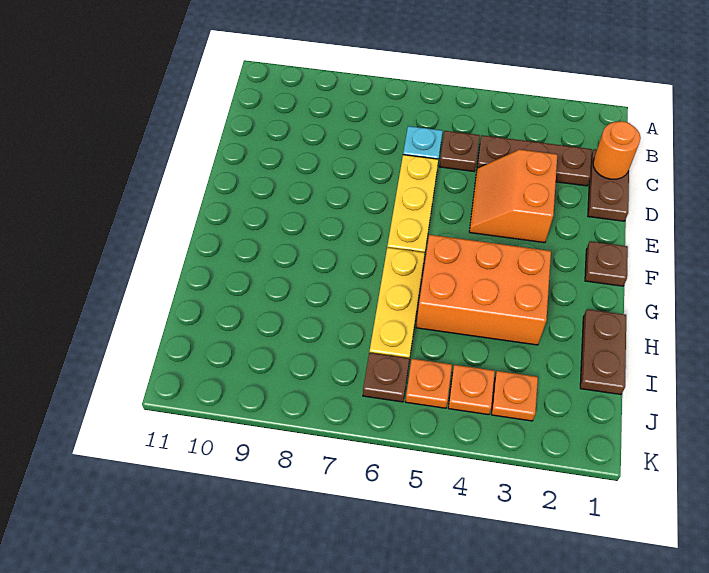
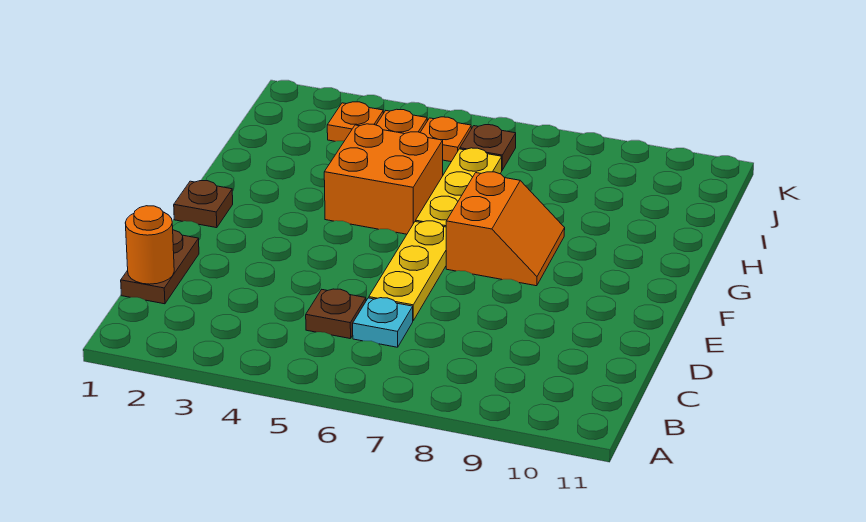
brown 1x3 plate [477,135,592,186] -> none
orange 2x2 slope [469,150,557,243] -> orange 2x2 slope moved to [446,172,565,286]
orange 2x3 brick [416,235,551,345] -> orange 2x2 brick [324,124,443,234]
brown 1x2 plate [580,309,626,395] -> none

